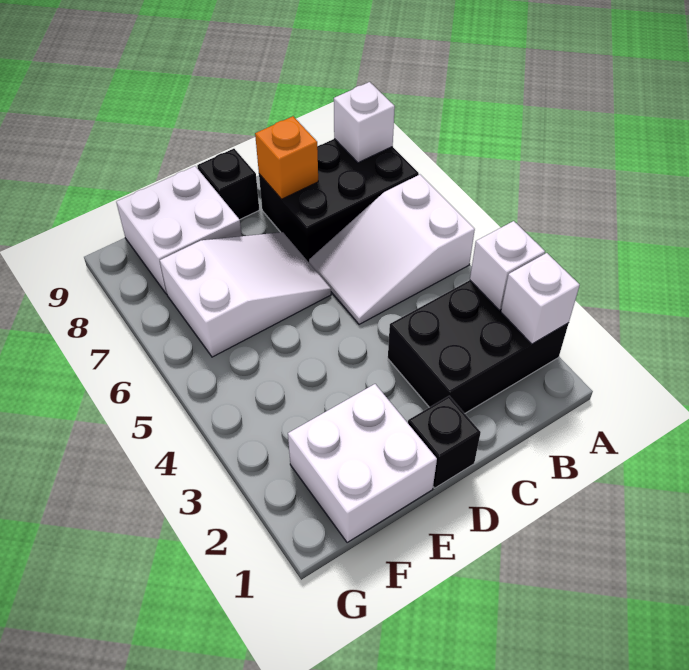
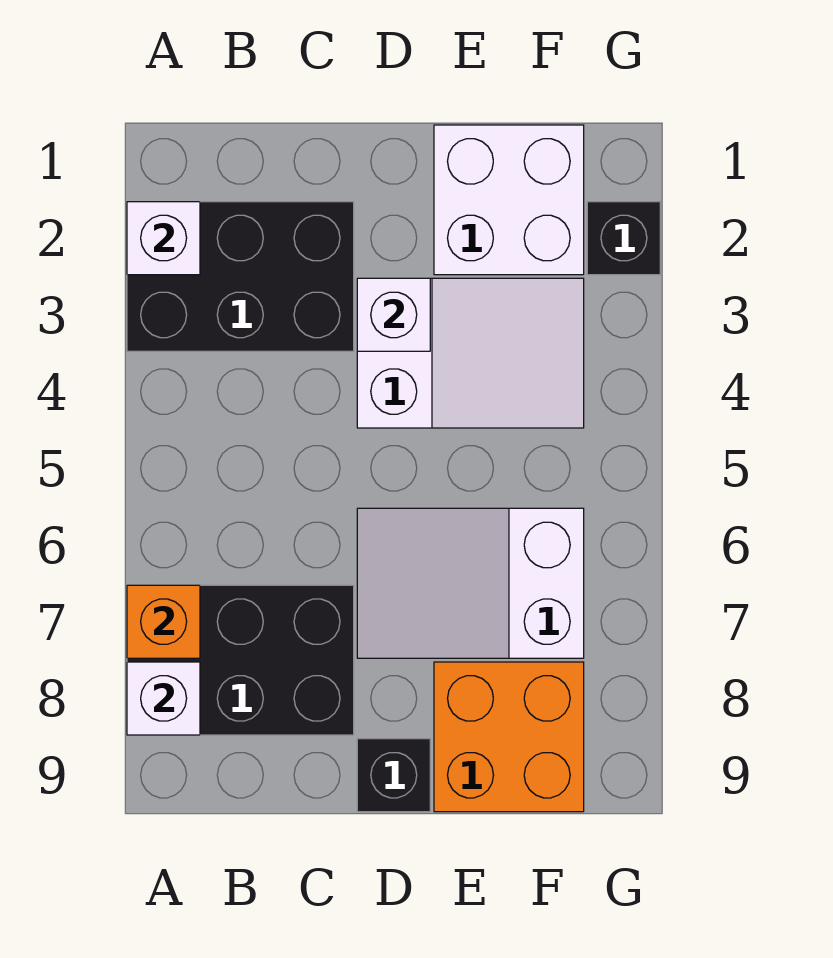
white 1x1 brick [470,221,545,310] -> white 1x1 brick moved to [357,278,430,351]
white 2x3 slope [309,175,475,324] -> white 2x3 slope moved to [357,278,584,428]
orange 1x1 brick [255,116,318,199] -> orange 1x1 brick moved to [127,585,200,658]
black 1x1 brick [408,396,481,488] -> black 1x1 brick moved to [587,202,660,275]
white 2x2 brick [116,166,242,294] -> orange 2x2 brick [434,662,584,812]

